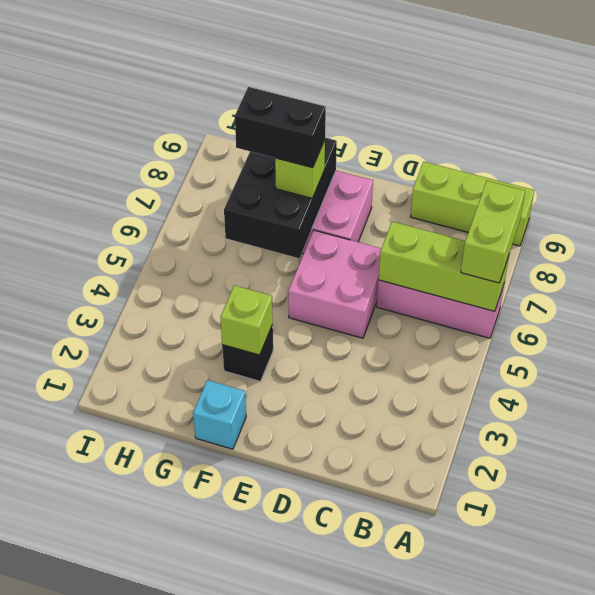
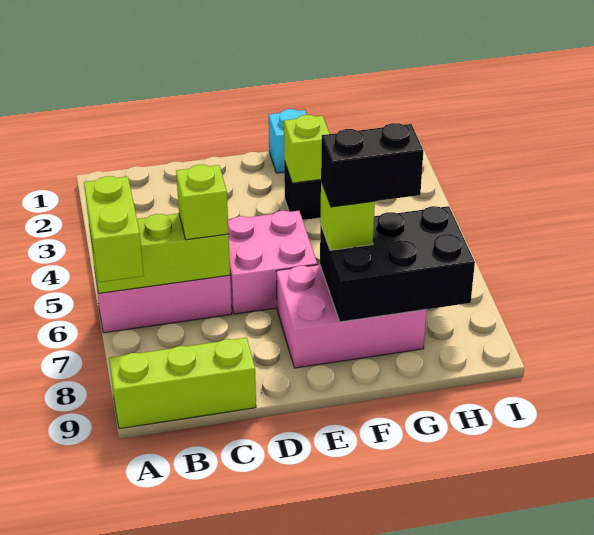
none -> lime 1x1 brick [176,165,229,240]
black 2x3 brick [224,138,337,258] -> black 2x3 brick turned to [320,206,475,322]

